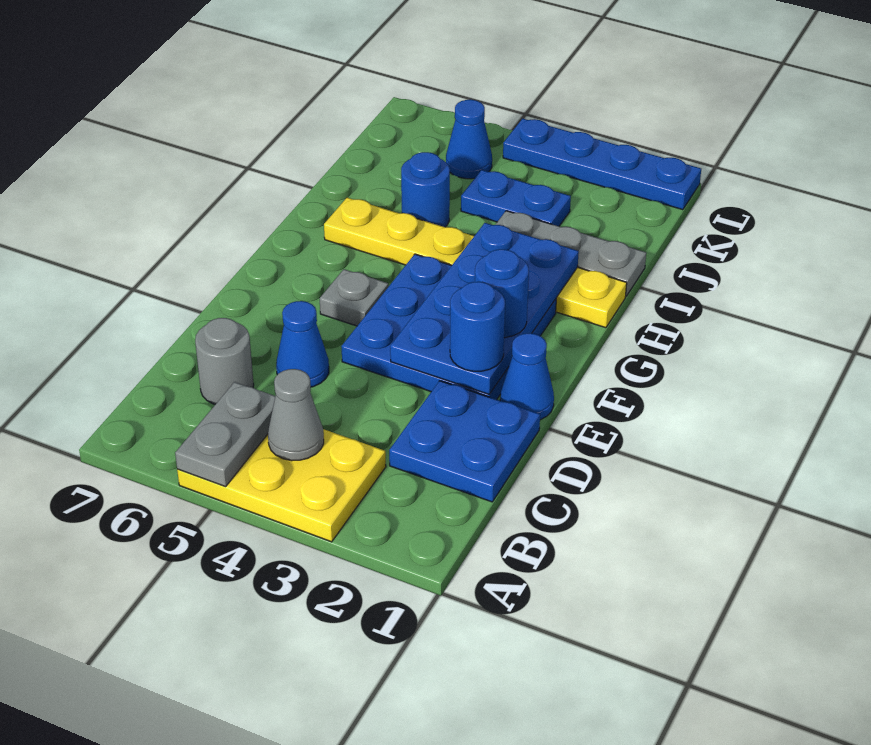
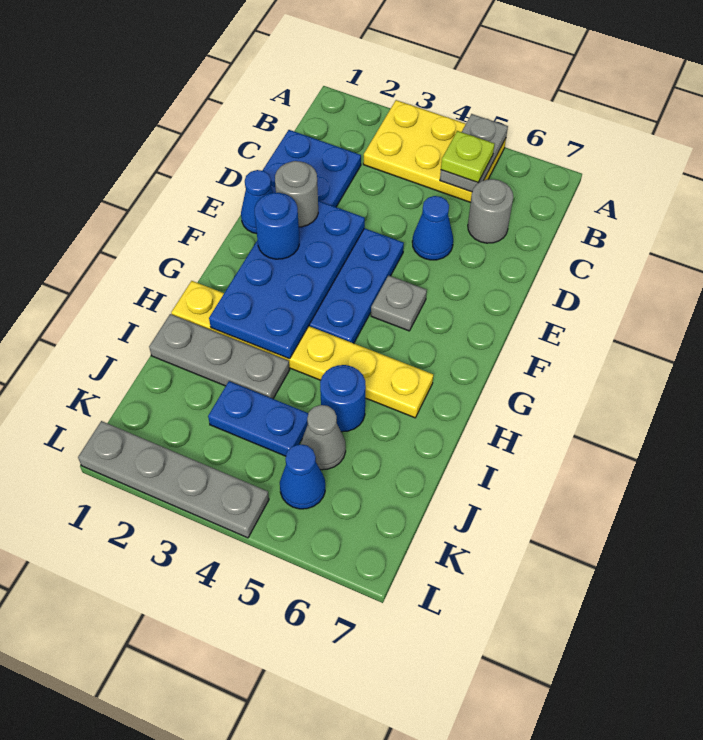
grey 1x1 cone [268,369,324,461] -> grey 1x1 cone moved to [301,405,346,470]
none -> lime 1x1 plate [441,131,495,182]
blue 1x1 round brick [450,282,505,371] -> grey 1x1 round brick [275,161,318,227]
blue 1x4 plate [503,119,701,210] -> grey 1x4 plate [78,421,269,538]

